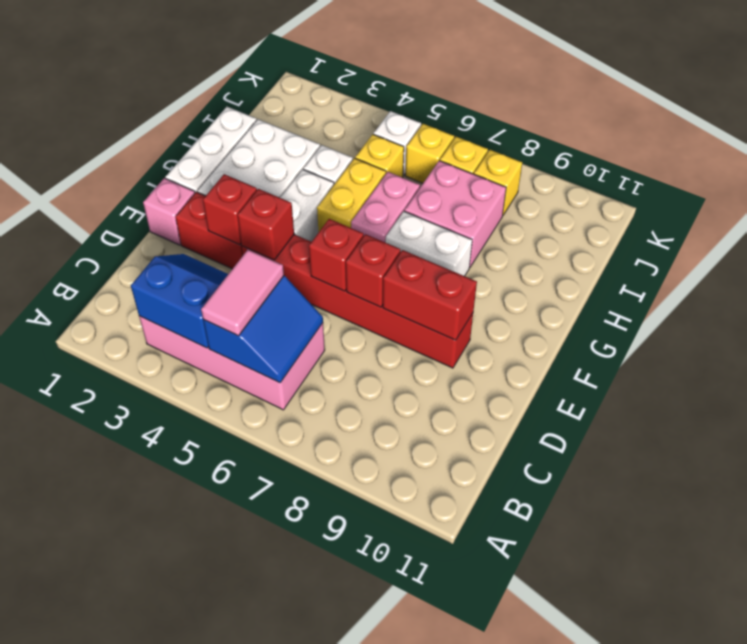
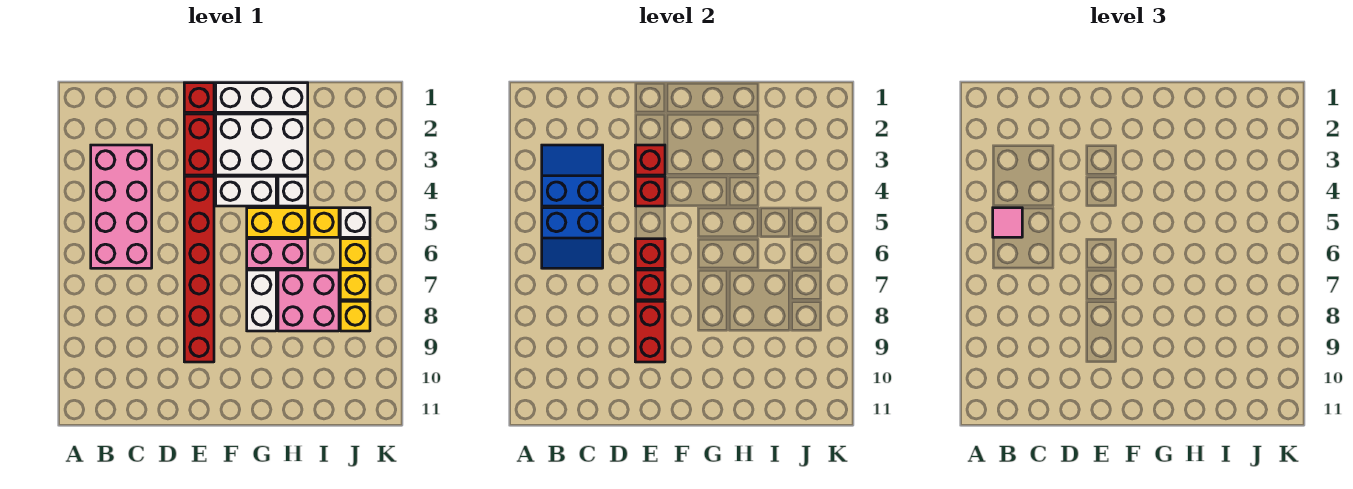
blue 2x2 slope [131,254,228,348] -> blue 2x2 slope turned to [542,145,603,206]
pink 1x2 tile [201,250,284,336] -> pink 1x1 tile [993,208,1022,237]
pink 1x1 brick [143,178,195,245] -> red 1x1 brick [184,83,214,112]

